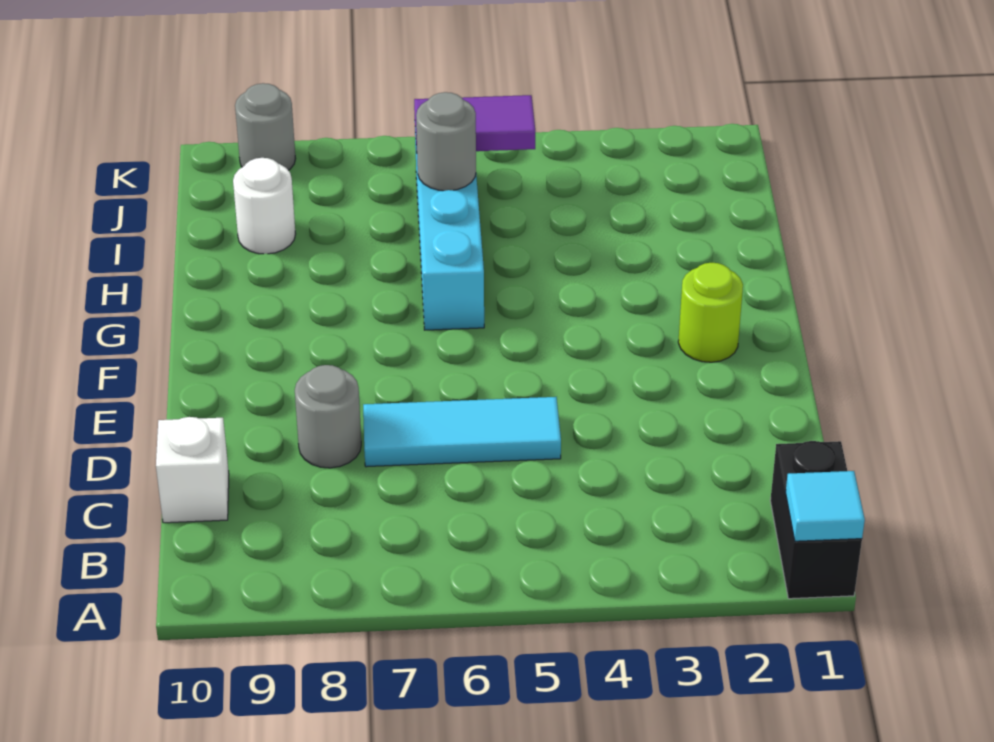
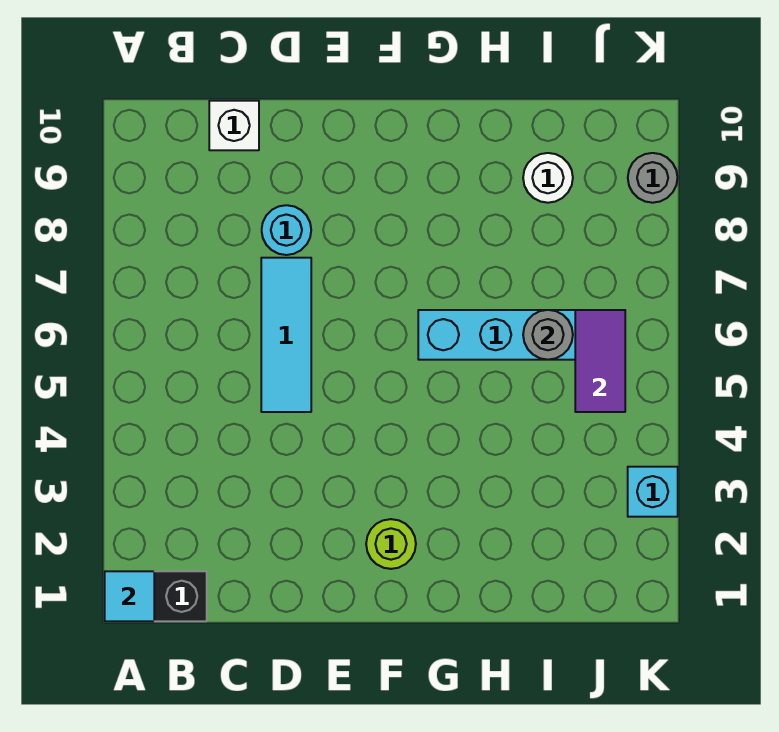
grey 1x1 round brick [295,365,361,468] -> cyan 1x1 round brick [262,205,311,255]
none -> cyan 1x1 brick [628,467,678,517]

